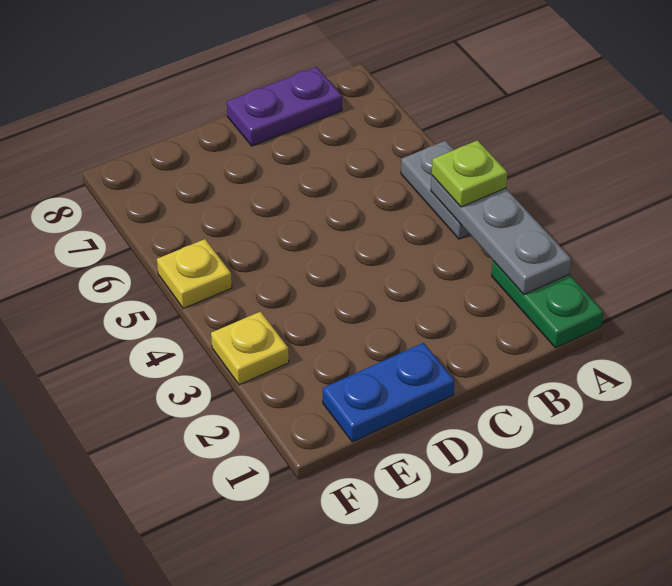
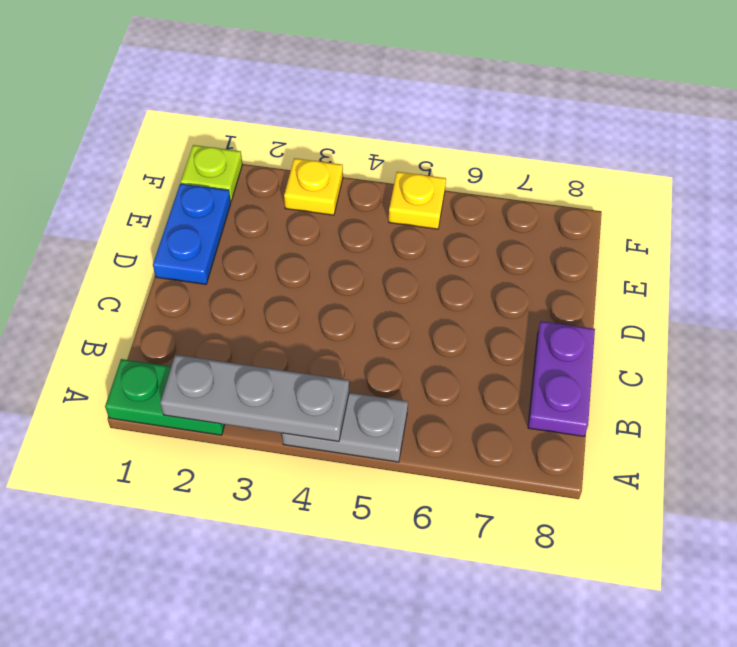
lime 1x1 plate [432,140,507,207] -> lime 1x1 plate moved to [181,145,242,201]

